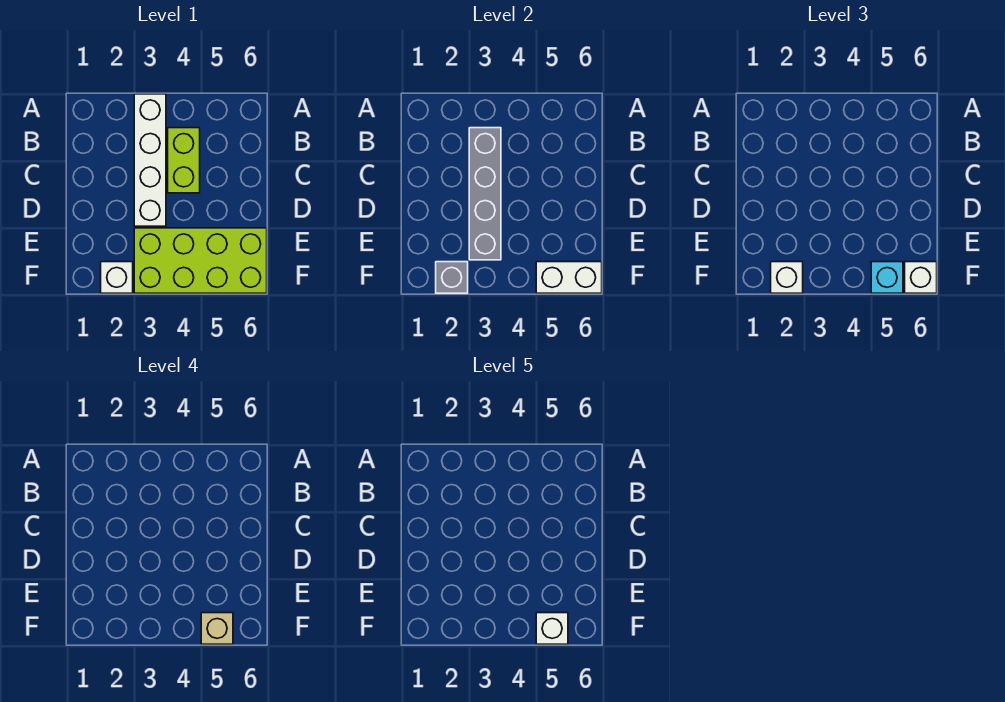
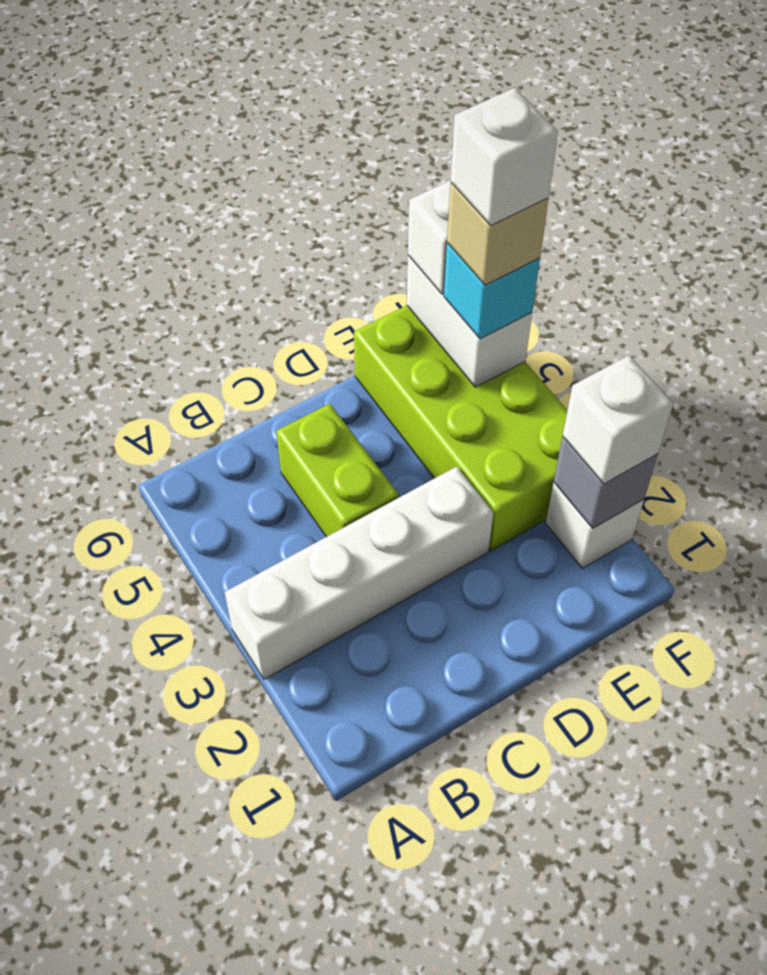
grey 1x4 brick [469,128,501,260] -> none
lime 1x2 brick [168,128,200,193] -> lime 1x2 brick turned to [276,404,399,537]

